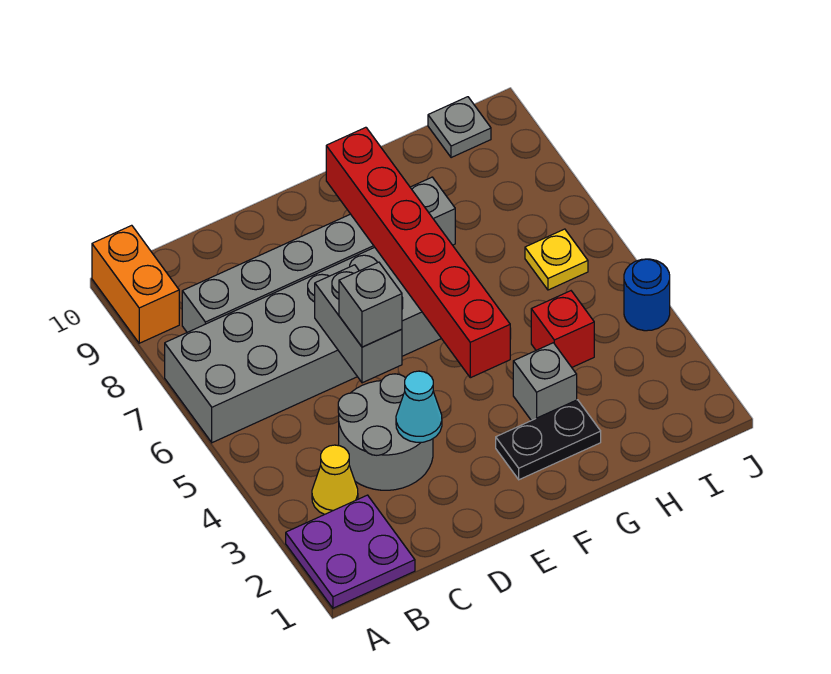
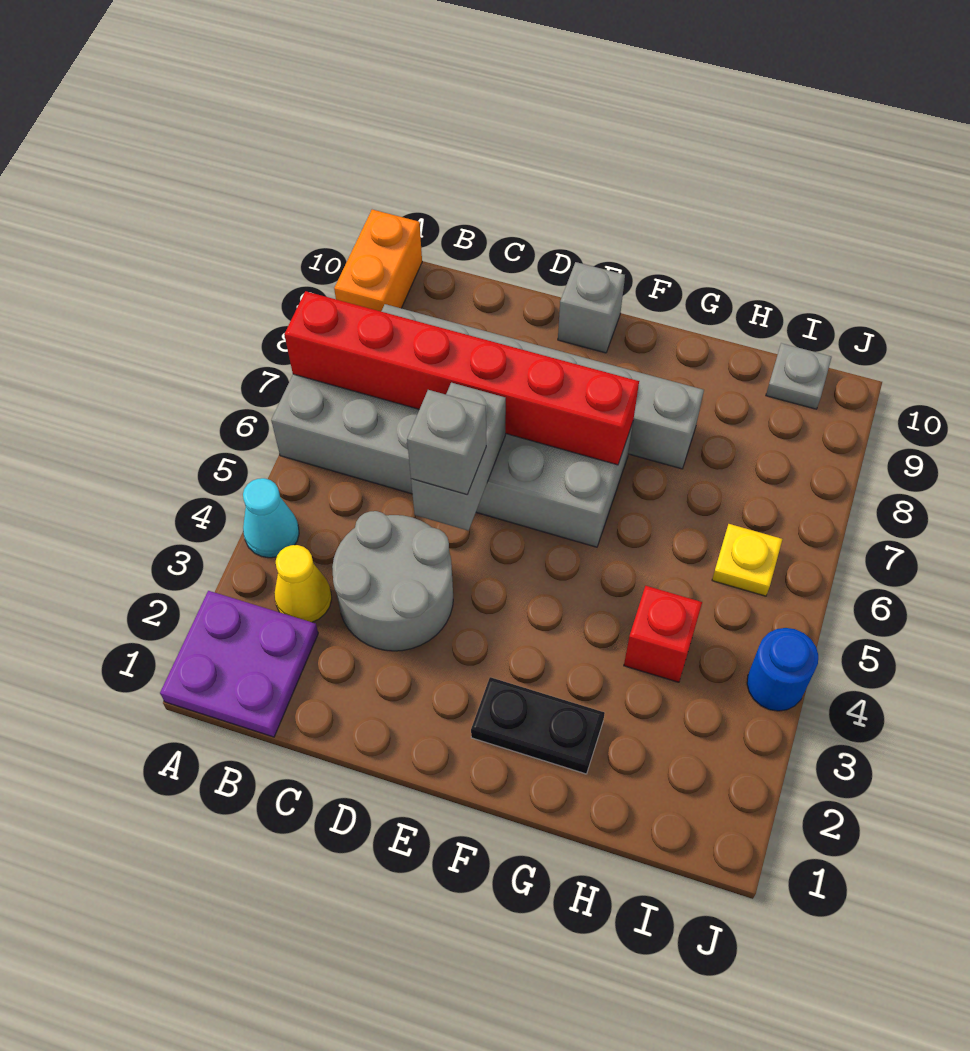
cyan 1x1 cone [396,371,442,442] -> cyan 1x1 cone moved to [243,478,299,558]
red 1x6 brick [326,127,510,378] -> red 1x6 brick turned to [284,291,639,465]
grey 1x1 brick [513,343,577,421] -> grey 1x1 brick moved to [558,262,625,353]

